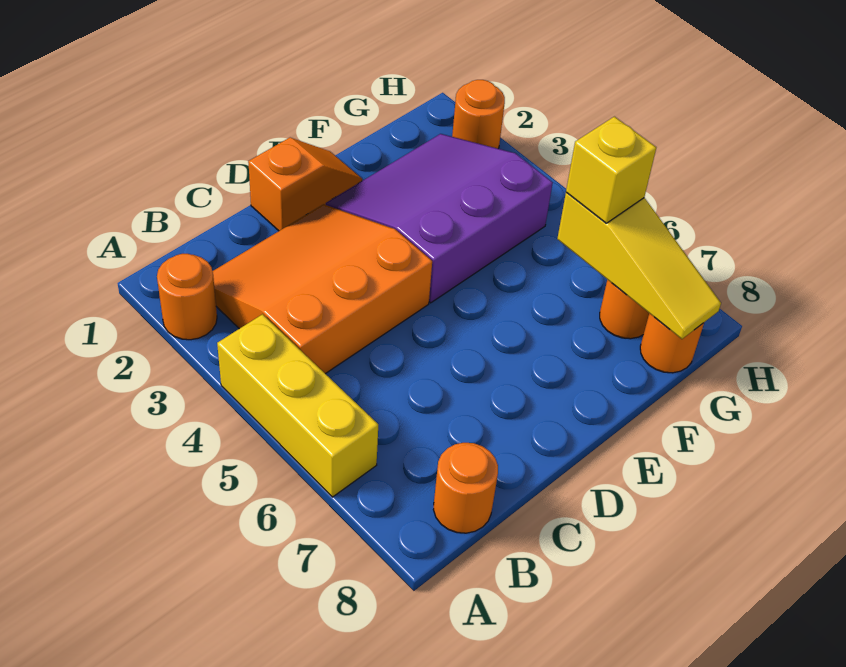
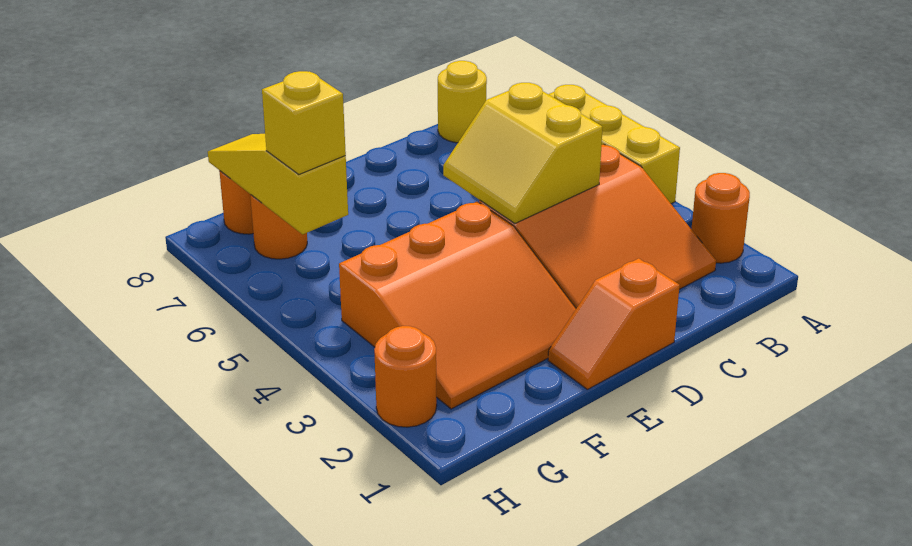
orange 1x1 round brick [433,443,498,533] -> yellow 1x1 round brick [438,61,487,143]
none -> yellow 2x2 slope [443,83,603,224]
purple 3x3 slope [326,134,553,303] -> orange 3x3 slope [339,202,576,409]

